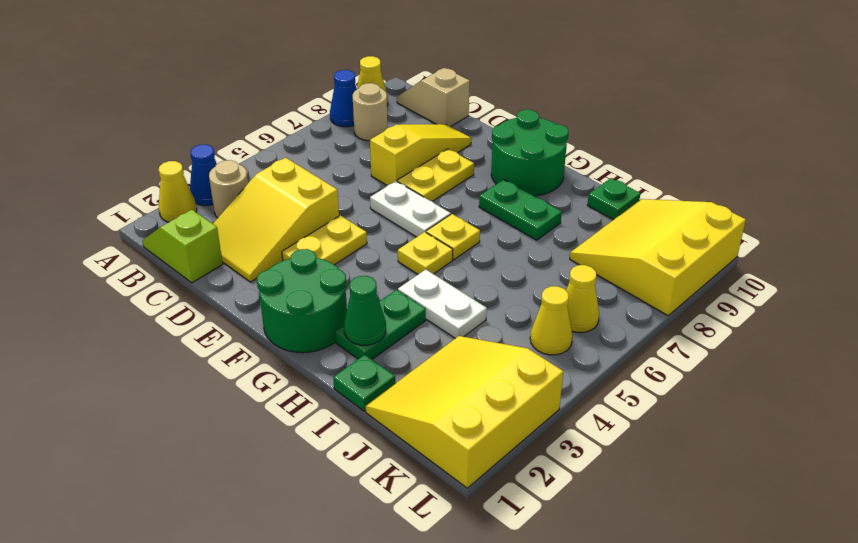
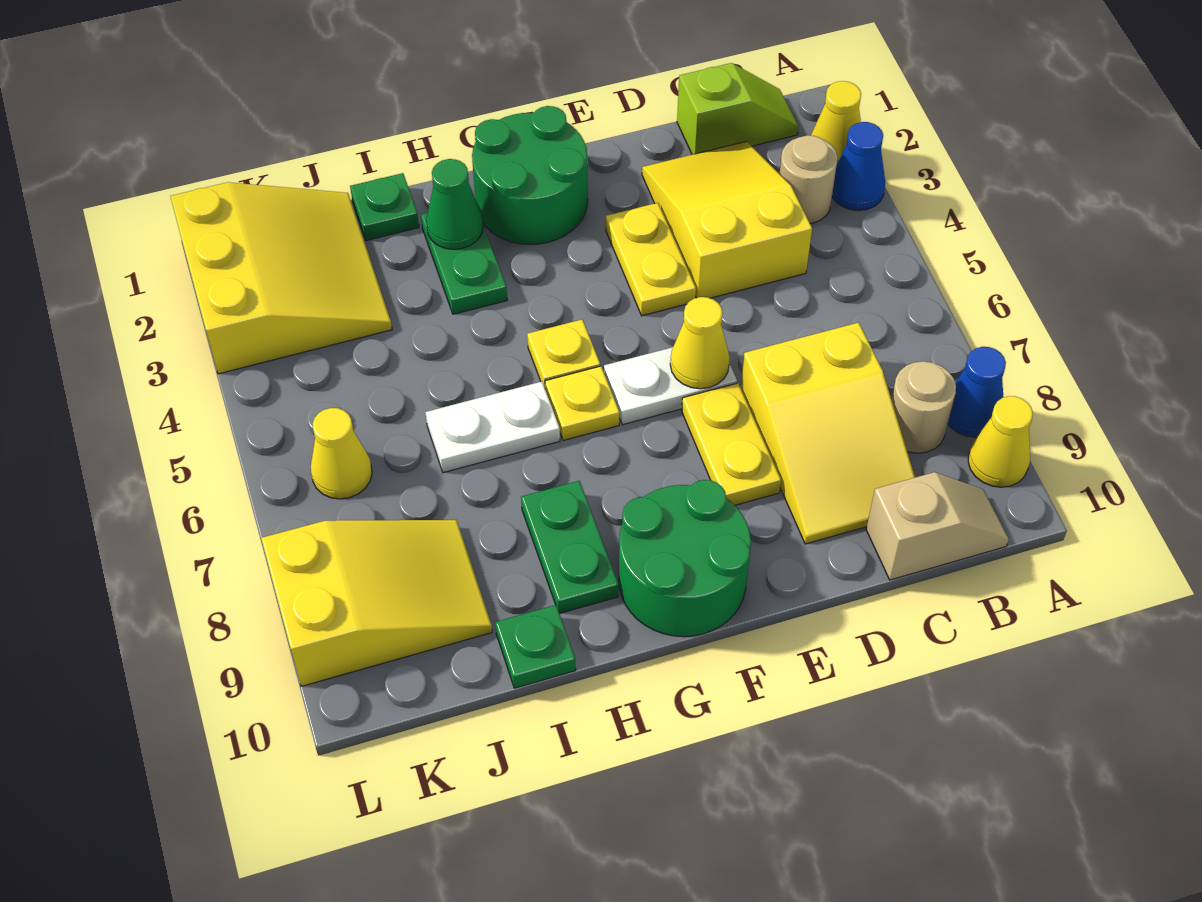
yellow 1x3 slope [370,124,471,185] -> yellow 2x3 slope [740,323,915,544]
green 1x2 plate [479,180,562,240] -> green 1x2 plate turned to [521,481,619,614]
white 1x2 plate [398,270,487,338] -> white 1x2 plate moved to [425,382,560,473]
yellow 3x3 slope [570,199,746,316] -> yellow 2x3 slope [261,520,492,686]
yellow 1x1 cone [530,286,573,355] -> yellow 1x1 cone moved to [670,297,730,389]

